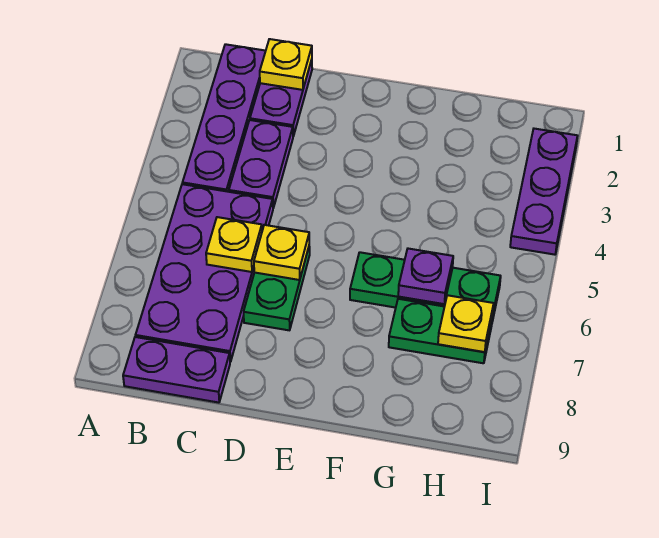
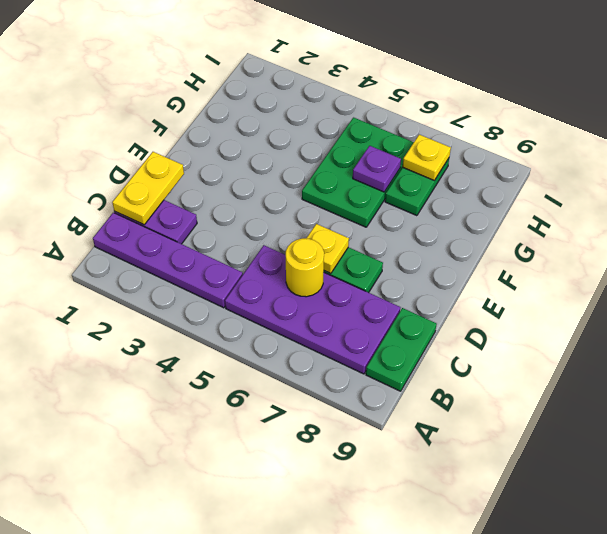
purple 1x2 plate [123,337,230,403] -> green 1x2 plate [366,308,437,391]
yellow 1x1 plate [260,39,312,90] -> yellow 1x2 plate [112,152,184,225]
purple 1x2 plate [229,120,293,208] -> none
yellow 1x1 plate [206,217,262,272] -> yellow 1x1 round brick [286,238,324,297]
green 1x3 plate [350,252,501,321] -> green 2x3 plate [302,118,414,227]
purple 1x3 plate [510,129,577,255] -> none

